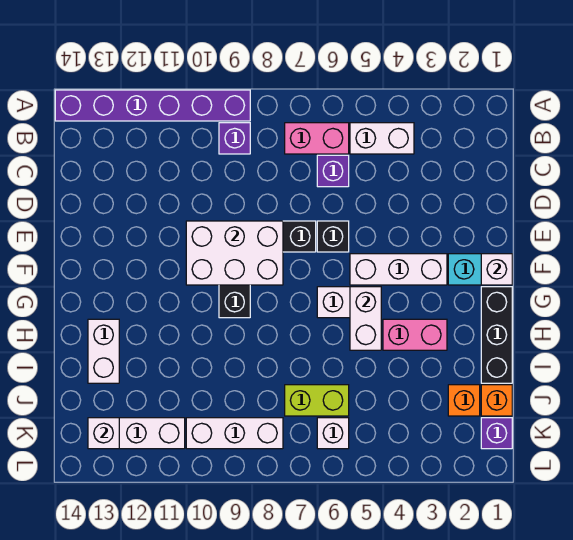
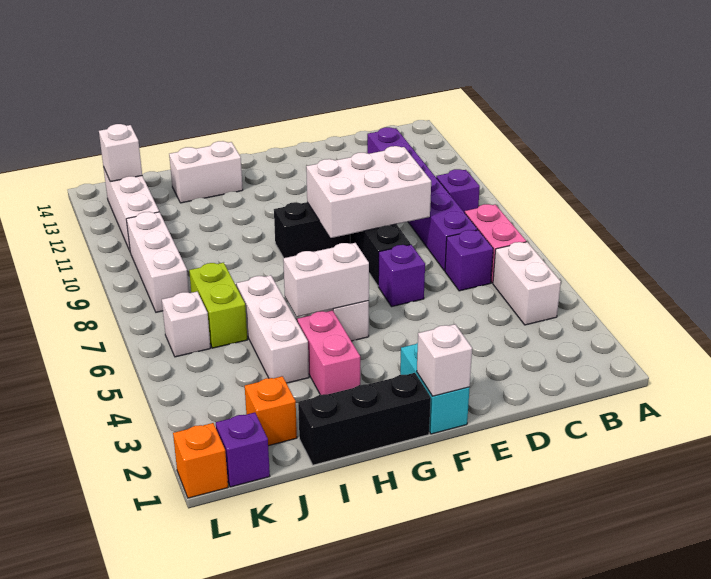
purple 1x6 brick [55,90,250,121] -> purple 1x6 brick moved to [367,127,478,271]
black 1x1 brick [317,221,349,252] -> purple 1x1 brick [378,245,425,307]
white 2x3 brick [186,221,283,285] -> white 2x3 brick turned to [306,146,431,238]
white 1x3 brick [350,254,447,285] -> white 1x3 brick moved to [236,275,309,383]
orange 1x1 brick [481,385,512,416] -> orange 1x1 brick moved to [173,423,228,498]

